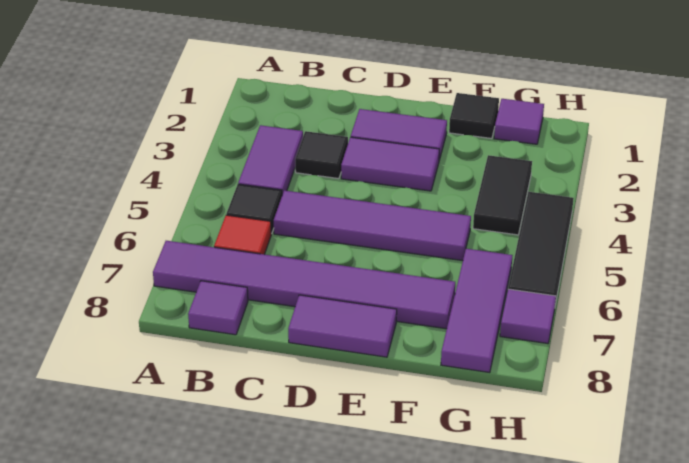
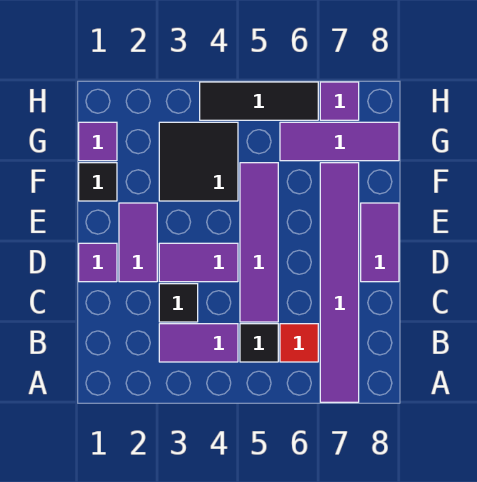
purple 1x1 tile [188,281,248,335] -> purple 1x1 tile moved to [79,243,117,282]
purple 1x2 tile [341,137,439,191] -> purple 1x2 tile turned to [159,243,238,282]
black 1x2 tile [473,155,532,235] -> black 2x2 tile [159,122,238,201]

